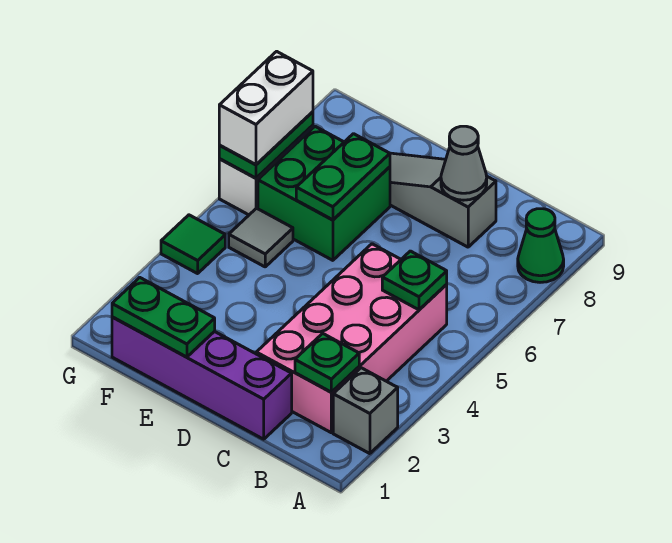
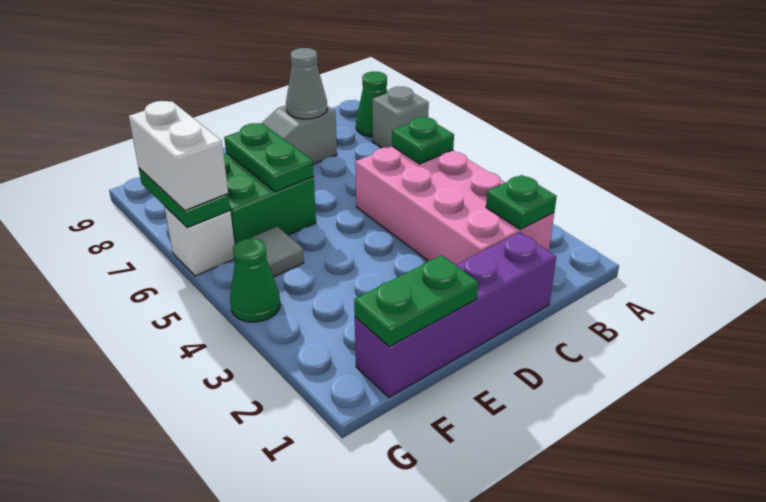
grey 1x1 brick [333,368,398,454] -> grey 1x1 brick moved to [372,87,429,148]
green 1x1 tile [161,215,225,274] -> green 1x1 cone [230,238,280,322]

